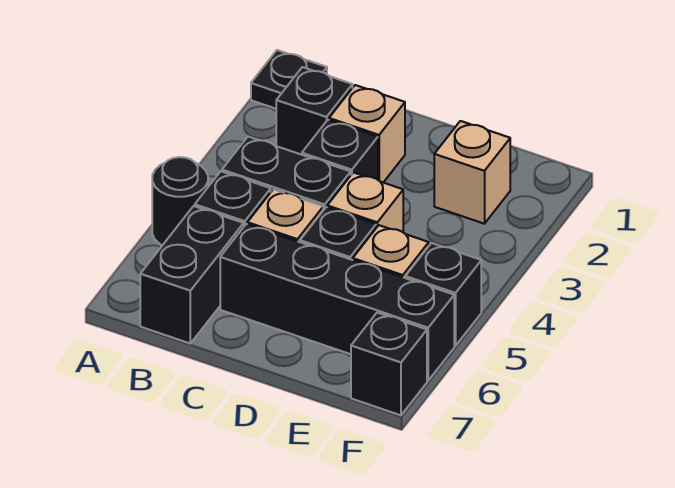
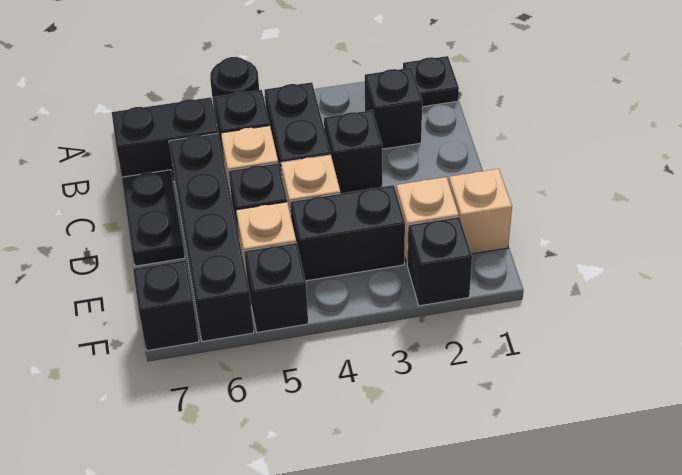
tan 1x1 brick [329,85,405,182] -> tan 1x1 brick moved to [449,169,512,254]
none -> black 1x2 plate [122,170,185,266]
none -> black 1x2 brick [290,185,405,281]
none -> black 1x1 brick [407,217,472,306]

